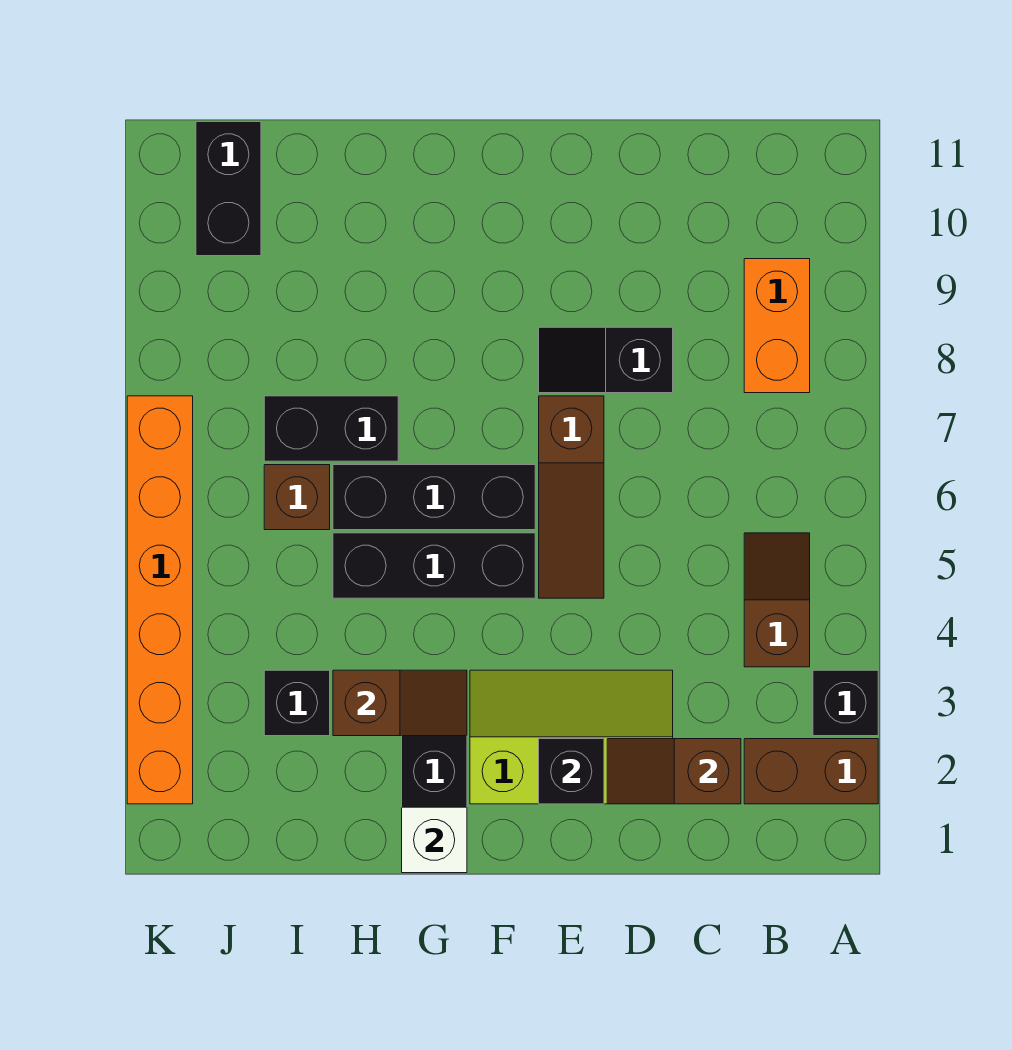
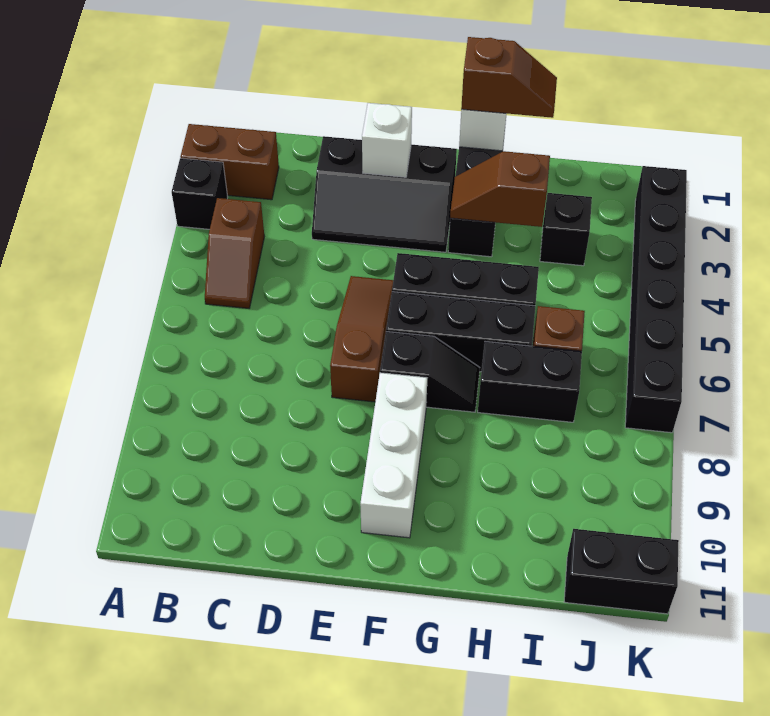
orange 1x2 brick [744,259,810,393] -> none
brown 1x2 slope [607,739,741,804] -> brown 1x2 slope moved to [461,37,557,118]
lime 2x3 slope [470,670,673,804] -> black 2x3 slope [312,136,457,252]
black 1x2 slope [539,327,673,393] -> black 1x2 slope moved to [380,332,480,412]
black 1x1 brick [539,739,604,804] -> white 1x1 brick [362,103,412,177]
none -> white 1x3 brick [360,373,427,538]
black 1x2 brick [196,122,261,256] -> black 1x2 brick turned to [564,529,679,614]
orange 1x6 brick [127,396,193,804] -> black 1x6 brick [625,166,687,433]

